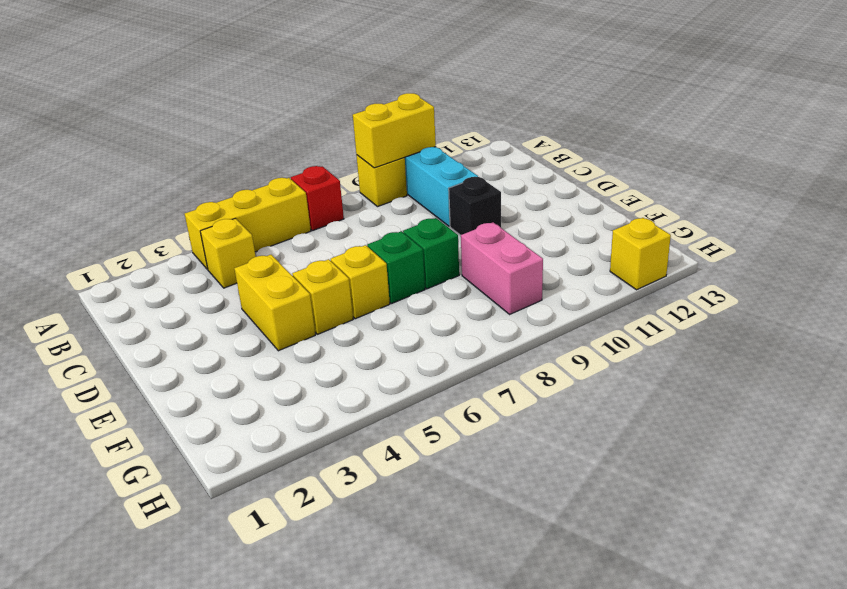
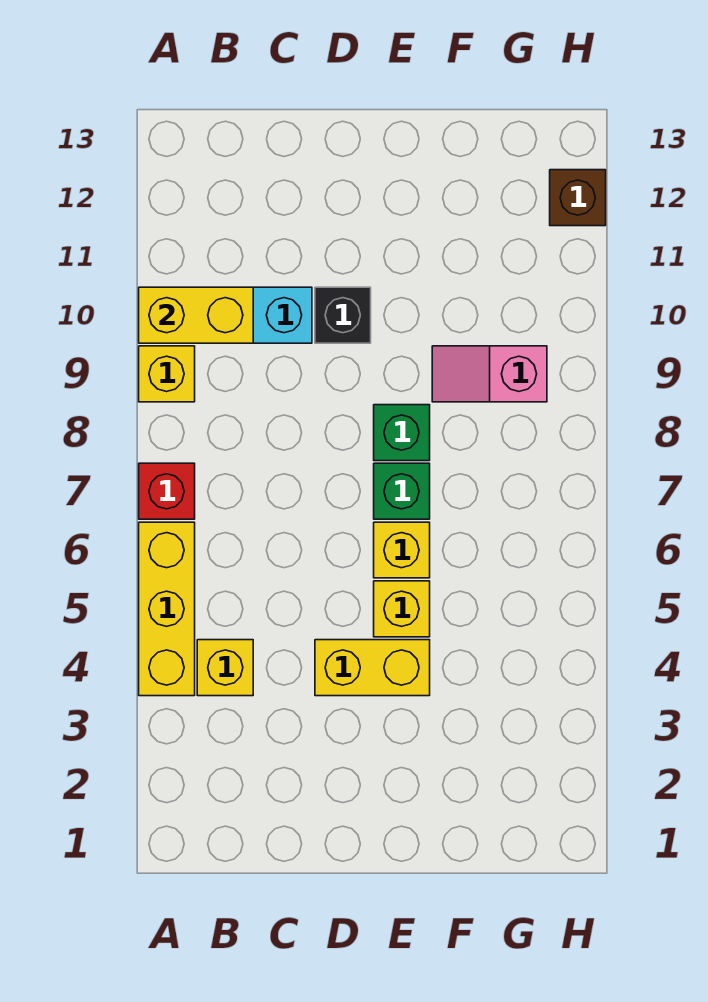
yellow 1x2 brick [353,93,436,168] -> yellow 1x2 brick turned to [139,287,253,343]
pink 1x2 brick [461,222,543,314] -> pink 1x2 slope [432,346,547,402]
yellow 1x1 brick [610,218,671,290] -> brown 1x1 brick [550,170,606,226]

